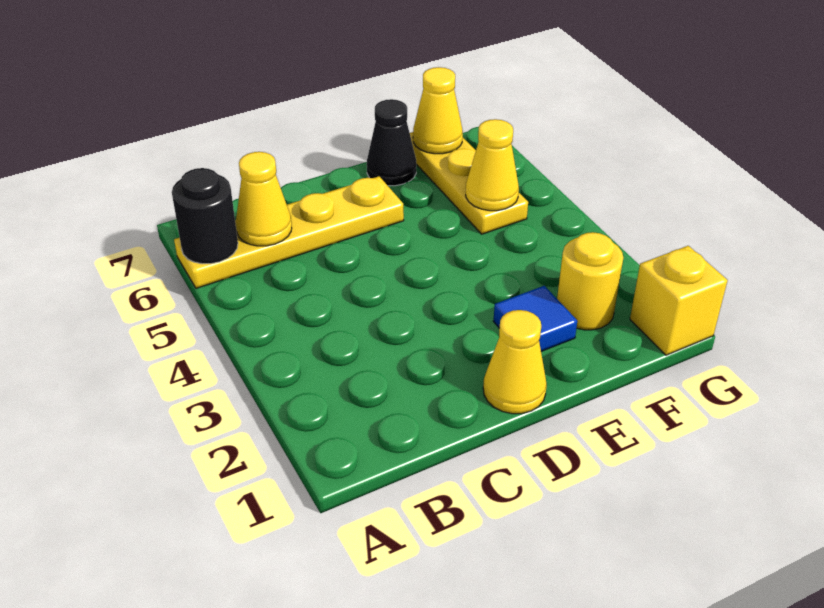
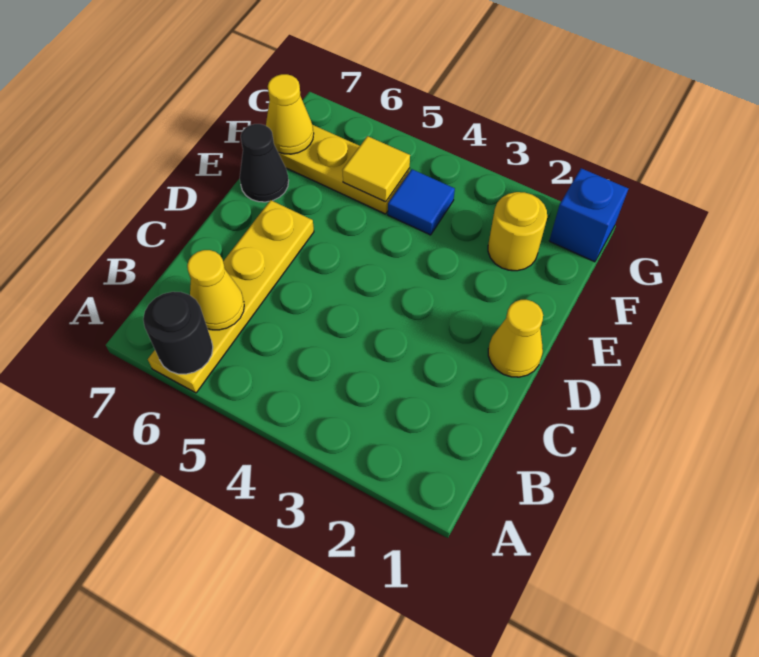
blue 1x1 tile [493,286,577,351] -> blue 1x1 tile moved to [388,169,455,235]
yellow 1x1 cone [466,119,519,211] -> yellow 1x1 tile [342,136,410,202]
yellow 1x1 brick [630,246,728,355] -> blue 1x1 brick [549,168,628,262]

